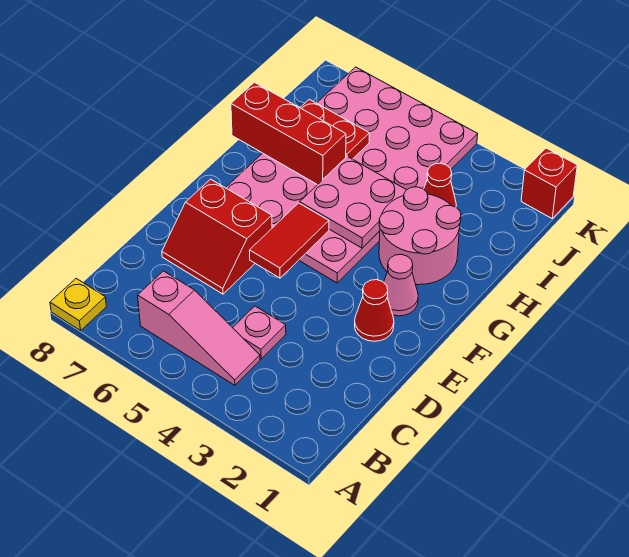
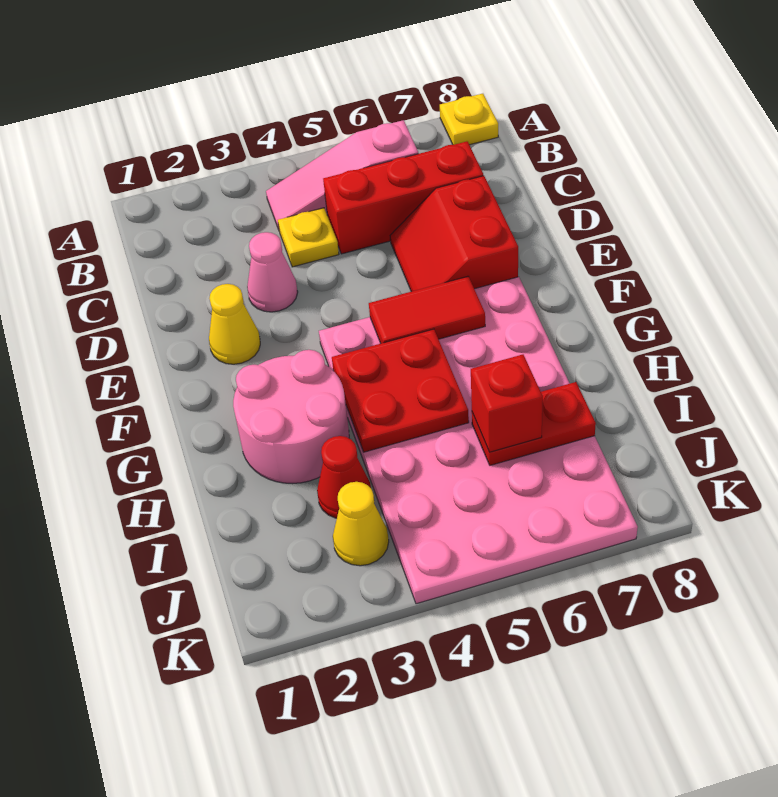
pink 1x1 plate [233,306,286,359] -> yellow 1x1 plate [278,208,339,267]
red 2x2 slope [162,179,272,294] -> red 2x2 slope turned to [390,176,518,292]
red 1x1 cone [355,280,394,341] -> yellow 1x1 cone [209,284,260,364]
red 1x2 tile [249,203,329,278] -> red 1x2 tile turned to [369,276,485,343]
pink 1x1 cone [384,255,418,316] -> pink 1x1 cone moved to [247,232,298,312]
pink 2x2 plate [300,156,406,248] -> red 2x2 plate [332,329,469,452]
red 1x3 brick [231,82,346,185] -> red 1x3 brick moved to [323,141,483,254]
none -> yellow 1x1 cone [333,482,389,566]
red 1x1 brick [521,148,577,218] -> red 1x1 brick moved to [471,355,543,452]

